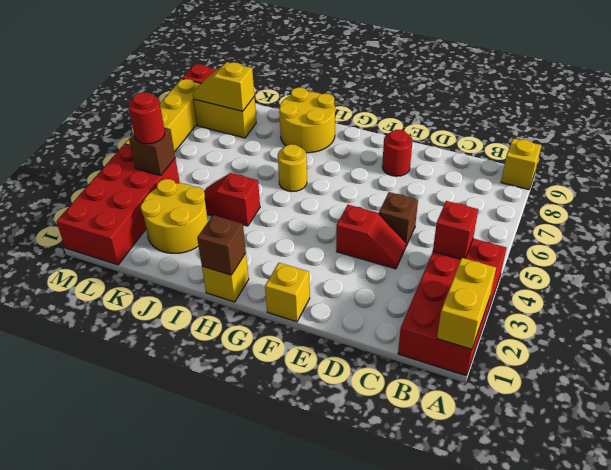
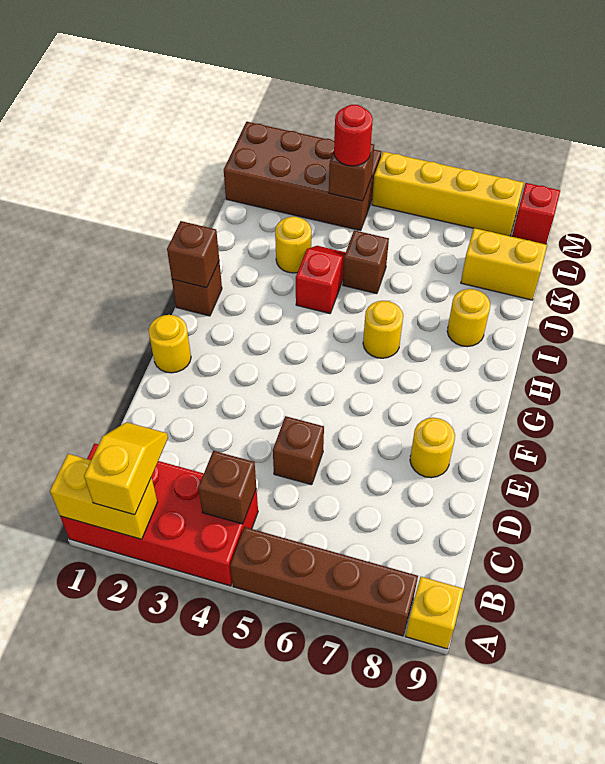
none -> brown 1x4 brick [230,527,418,636]
red 1x1 brick [433,201,478,259] -> brown 1x1 brick [198,451,256,524]
red 1x2 slope [336,205,406,269] -> none
red 1x1 round brick [382,130,413,176] -> yellow 1x1 round brick [410,418,455,478]
yellow 1x1 brick [265,263,310,322] -> yellow 1x1 round brick [149,315,191,373]
yellow 1x1 brick [202,253,249,302] -> brown 1x1 brick [172,262,222,316]
yellow 2x2 round brick [279,87,335,153] -> yellow 1x1 round brick [447,289,490,347]
yellow 2x2 round brick [141,179,208,253] -> yellow 1x1 round brick [275,217,311,273]
none -> brown 1x1 brick [343,230,389,294]
yellow 1x2 brick [193,97,256,138] -> yellow 1x2 brick turned to [461,228,547,300]
yellow 1x2 slope [193,62,254,111] -> yellow 1x2 slope moved to [84,422,168,515]
red 2x4 brick [57,144,180,265] -> brown 2x4 brick [224,122,381,231]

